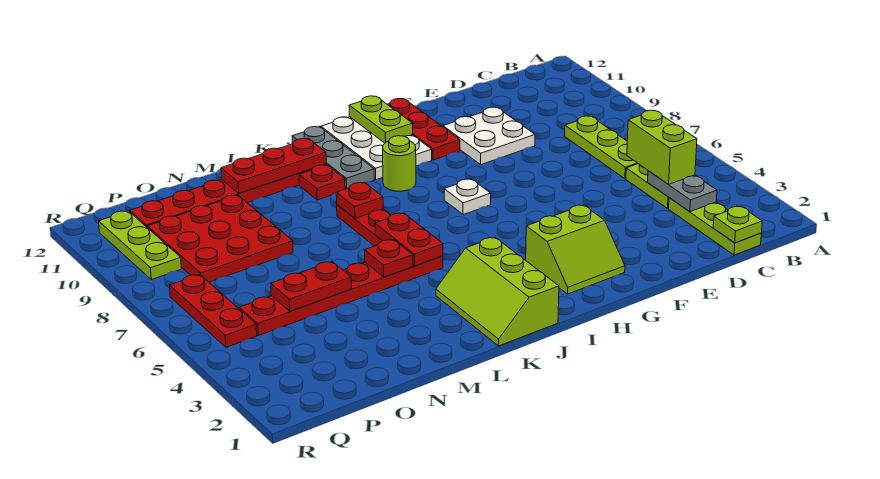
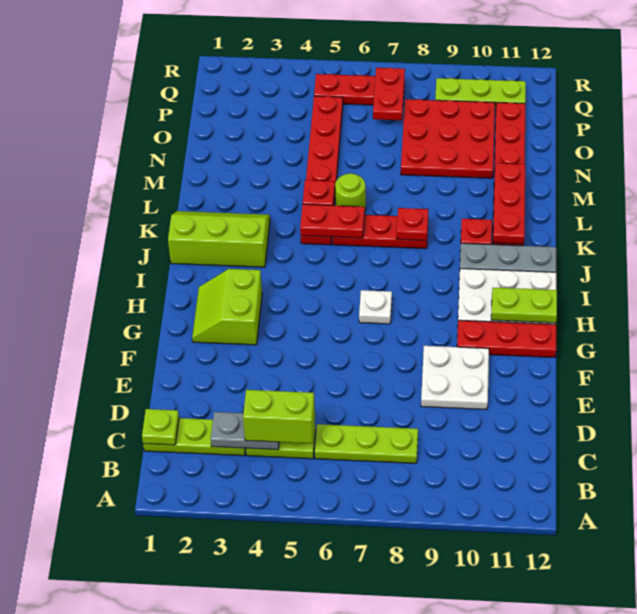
lime 1x1 round brick [383,136,416,191] -> lime 1x1 round brick moved to [335,173,366,211]
red 1x2 plate [271,262,351,311] -> red 1x2 plate moved to [373,68,405,120]

